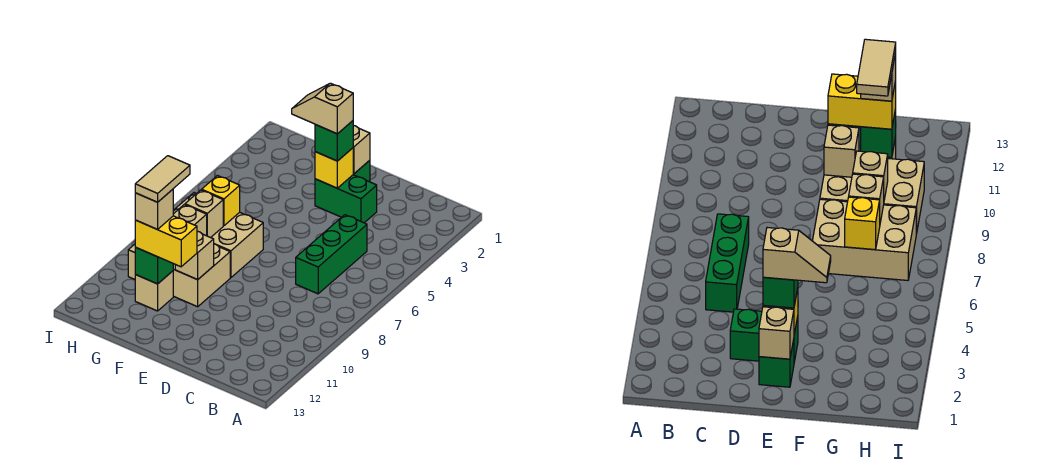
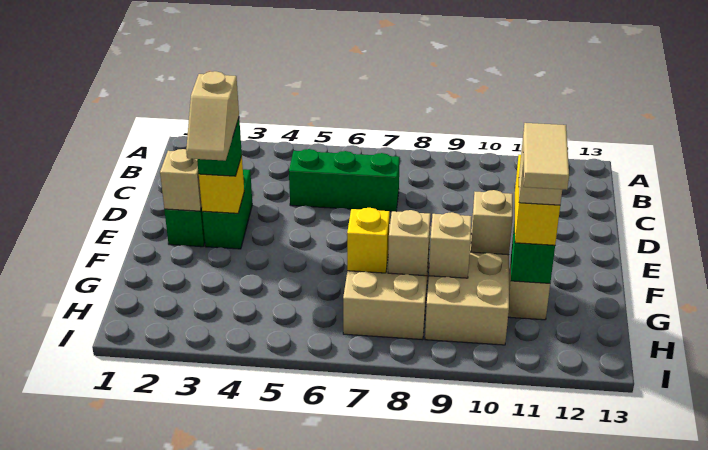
tan 1x2 tile [135,156,190,202] -> tan 1x2 tile turned to [523,123,569,190]

